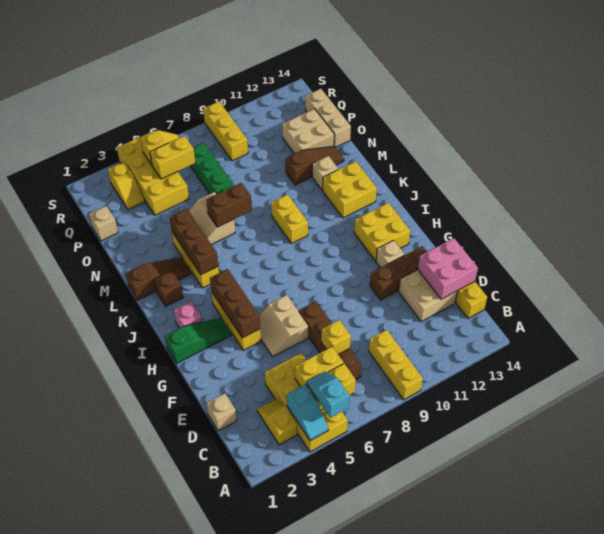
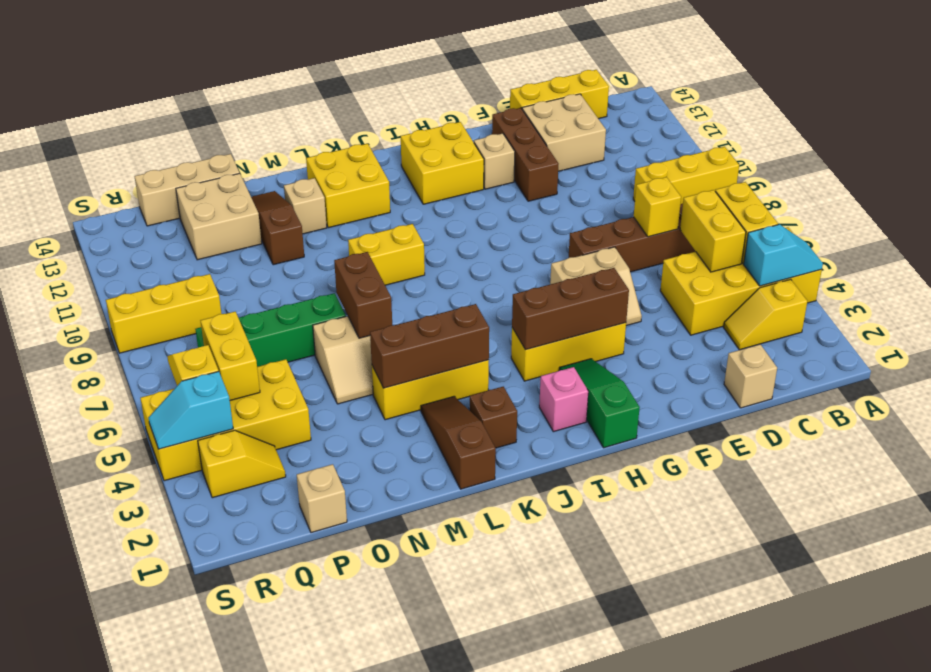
cyan 1x2 slope [307,371,350,418] -> cyan 1x2 slope moved to [148,371,233,449]
pink 2x2 brick [418,238,478,299] -> none

